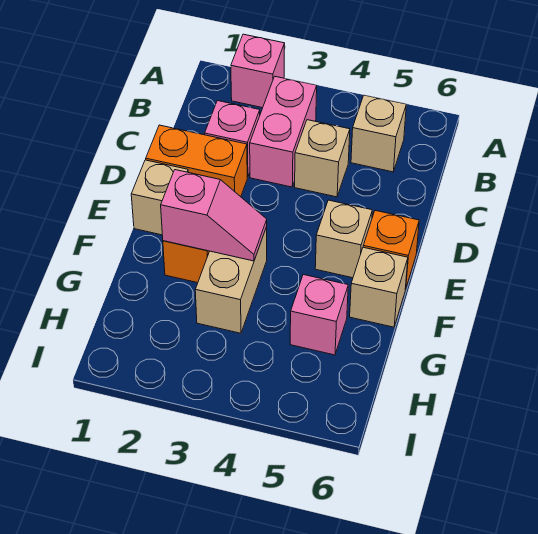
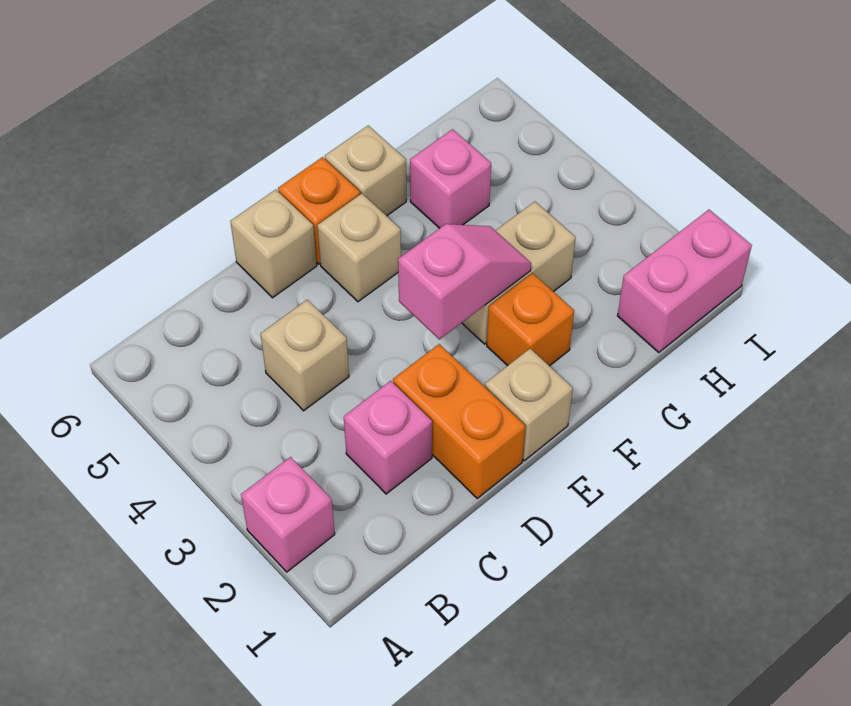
pink 1x2 brick [250,77,317,187] -> pink 1x2 brick moved to [618,210,752,353]
tan 1x1 brick [351,95,406,172] -> tan 1x1 brick moved to [230,190,317,298]
pink 1x2 slope [161,170,267,261] -> pink 1x2 slope turned to [398,224,531,339]

